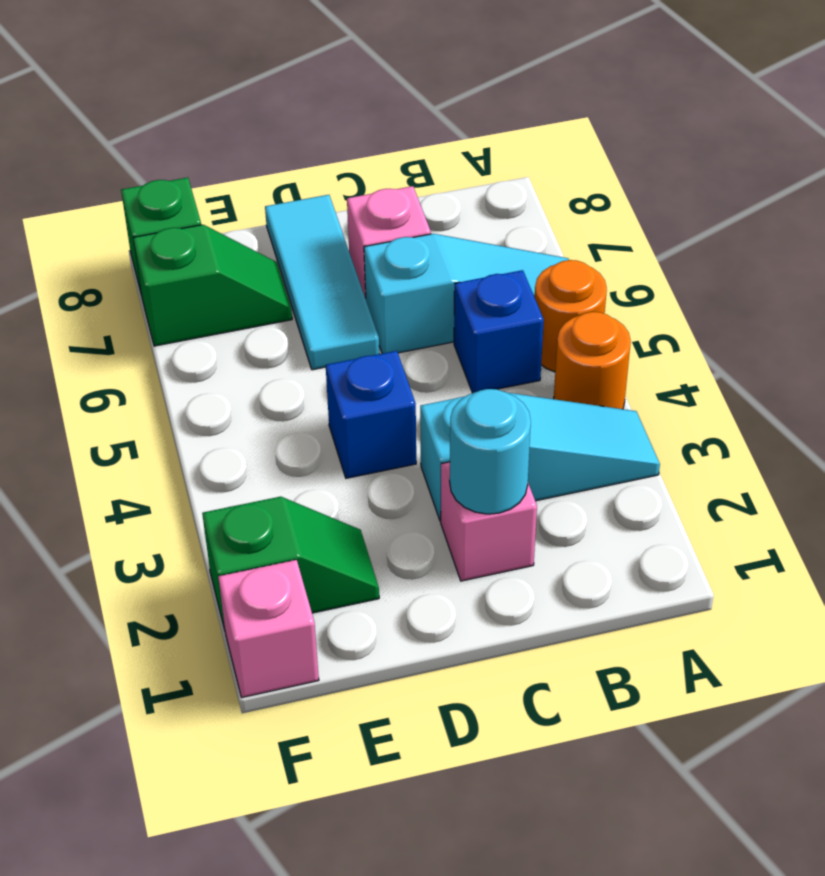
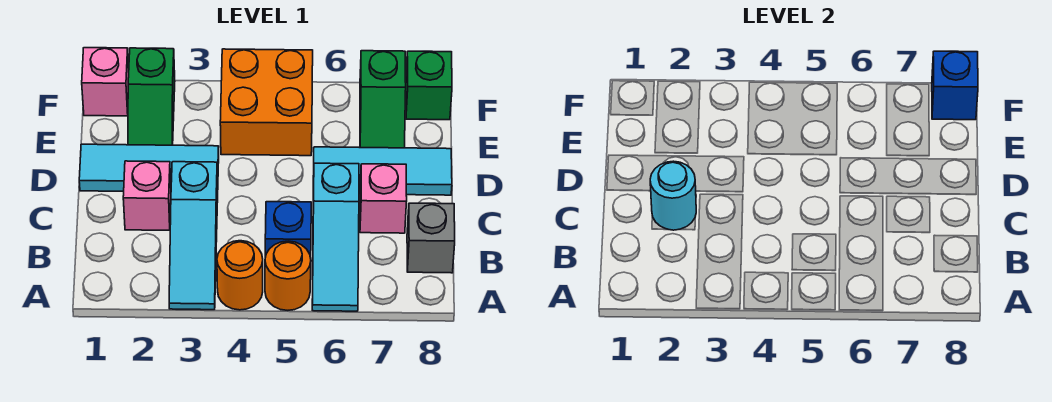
none -> grey 1x1 brick [407,203,455,273]
none -> cyan 1x3 tile [79,144,219,191]
blue 1x1 brick [326,351,416,478] -> blue 1x1 brick moved to [932,51,978,120]
none -> orange 2x2 brick [220,49,313,156]

